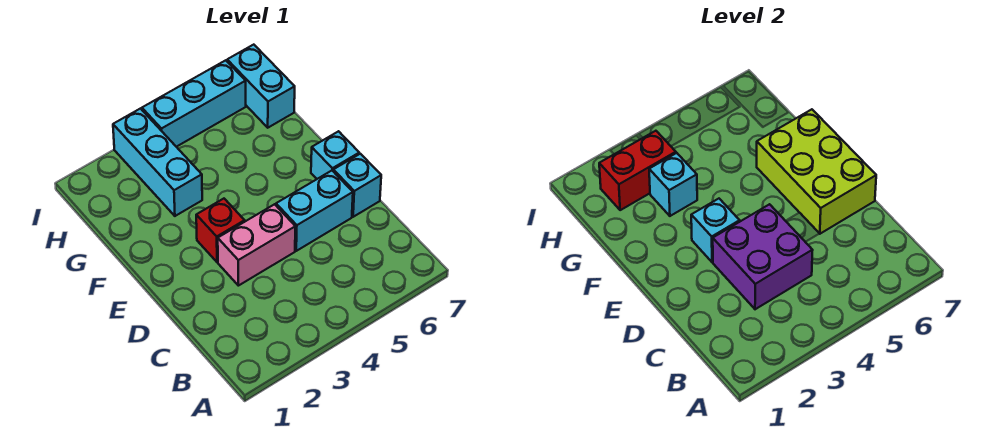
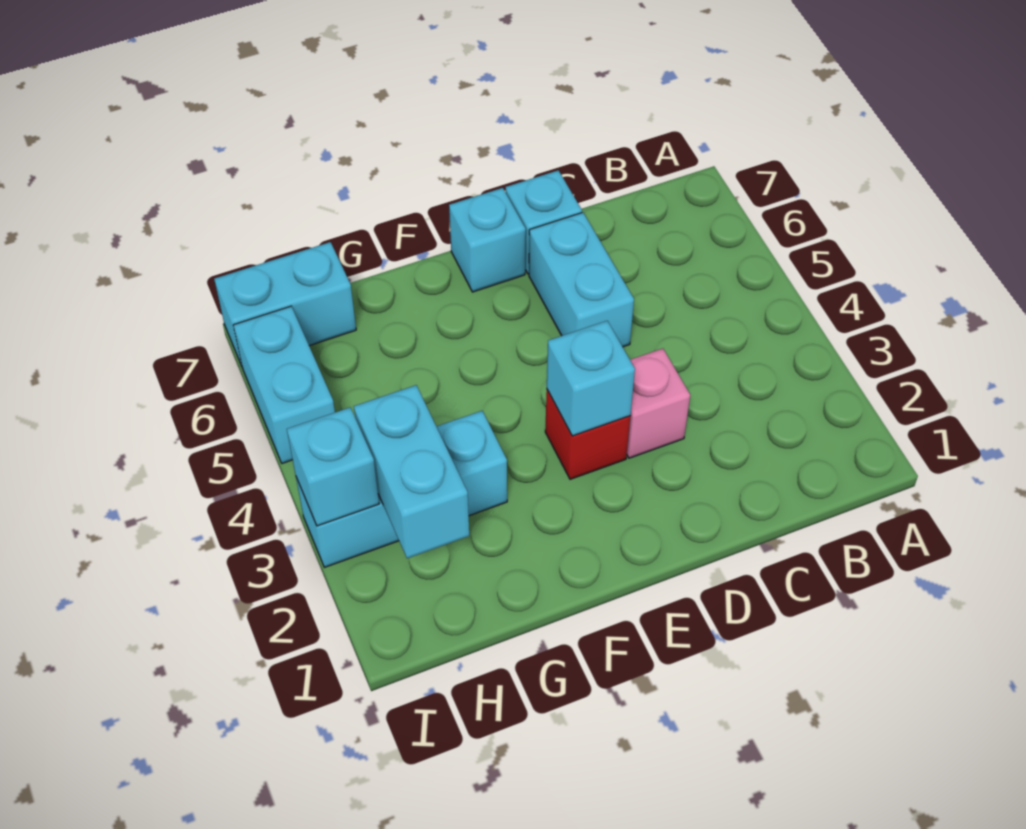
purple 2x2 brick [713,204,813,309] -> none
pink 1x2 brick [218,204,295,286] -> pink 1x1 brick [627,348,690,458]
lime 2x3 brick [757,109,876,234] -> none
cyan 1x1 brick [649,153,697,216] -> cyan 1x1 brick moved to [287,408,379,526]
red 1x2 brick [599,131,676,210] -> cyan 1x2 brick [354,385,469,558]
cyan 1x3 brick [142,60,246,147] -> cyan 1x2 brick [233,306,335,463]

